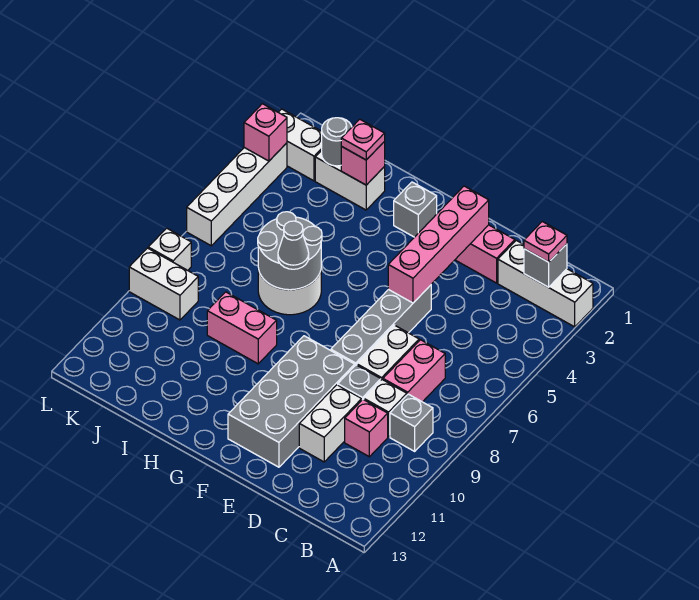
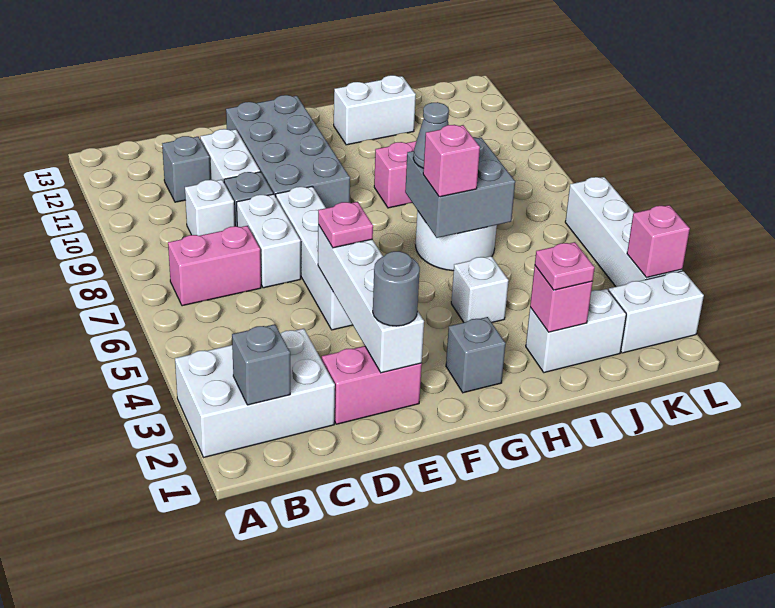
white 1x3 brick [498,240,593,327] -> white 2x3 brick [175,329,335,457]
pink 1x1 plate [524,222,567,262] -> pink 1x1 plate moved to [318,202,373,248]
grey 1x1 brick [390,394,433,451] -> grey 1x1 brick moved to [162,136,210,202]
pink 1x2 brick [383,340,445,402] -> pink 1x2 brick turned to [168,226,261,306]
pink 1x1 brick [345,399,388,457] -> pink 1x1 brick moved to [423,125,480,197]
pink 1x4 brick [388,186,489,303] -> white 1x4 brick [318,225,424,373]
grey 1x4 brick [331,285,431,365] -> white 1x4 brick [276,186,352,330]
grey 2x2 round brick [258,212,322,290] -> grey 2x2 brick [405,137,515,238]
grey 1x1 round brick [322,118,352,166] -> grey 1x1 round brick moved to [373,251,420,326]
white 1x2 brick [129,248,198,320] -> white 1x2 brick moved to [334,75,416,145]
white 1x1 brick [148,228,191,270] -> white 1x1 brick moved to [451,256,509,322]

